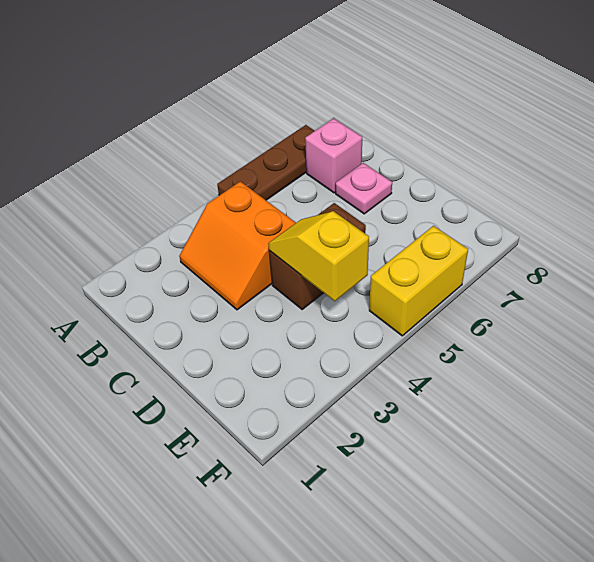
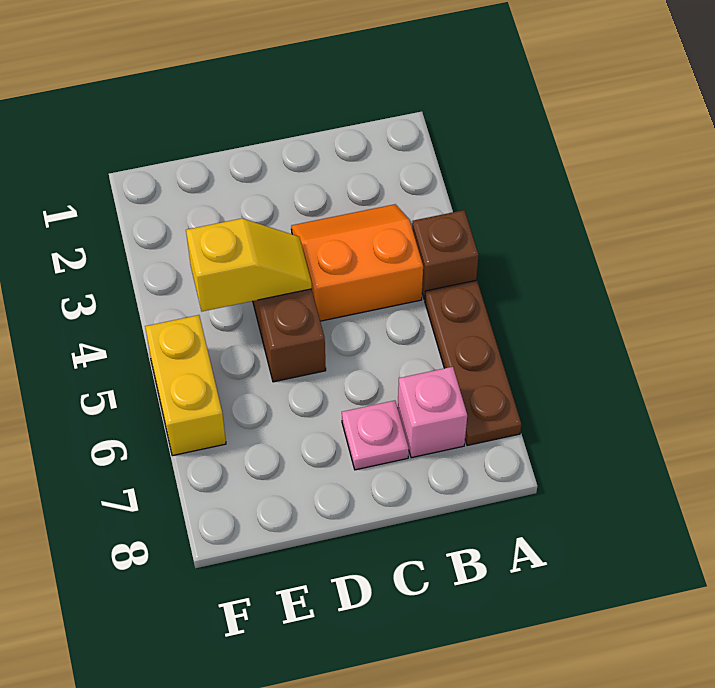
none -> brown 1x1 brick [412,210,479,300]

